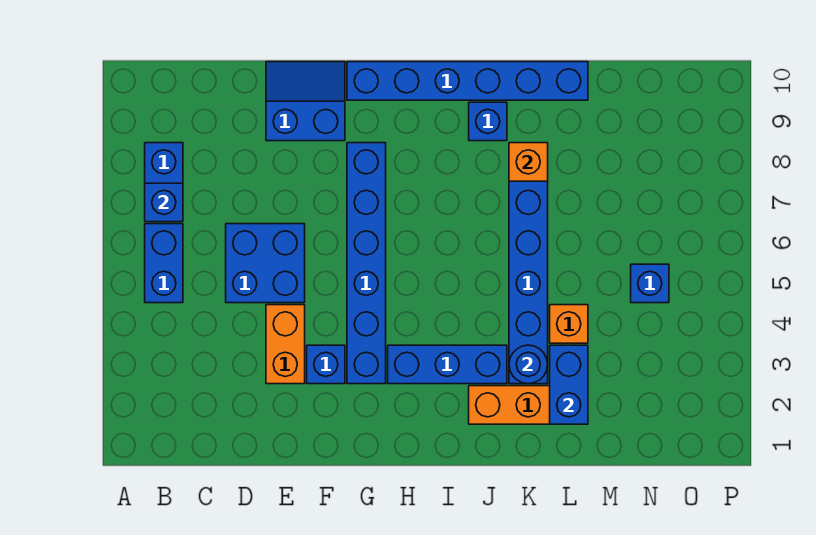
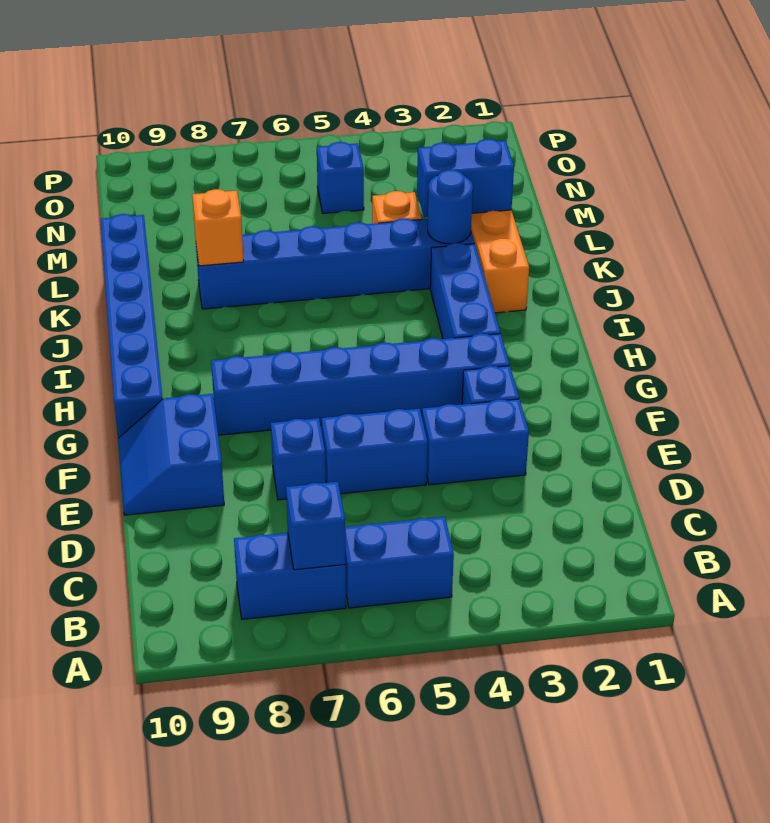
blue 2x2 brick [226,224,305,303] -> blue 1x2 brick [322,409,428,494]
orange 1x2 brick [266,305,305,384] -> blue 1x2 brick [422,399,529,485]
blue 1x1 brick [469,102,507,141] -> blue 1x1 brick moved to [271,418,326,500]

